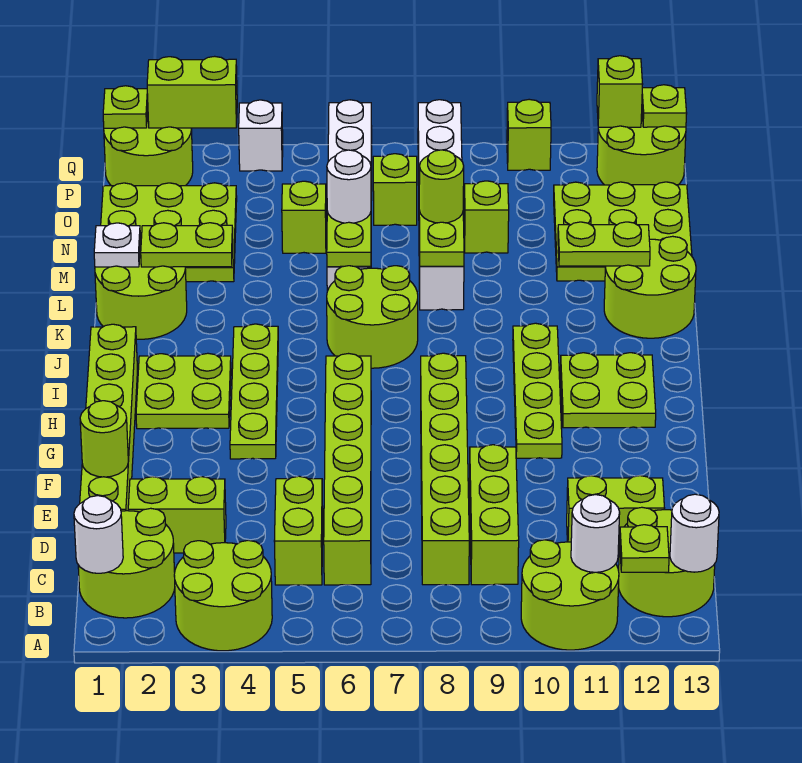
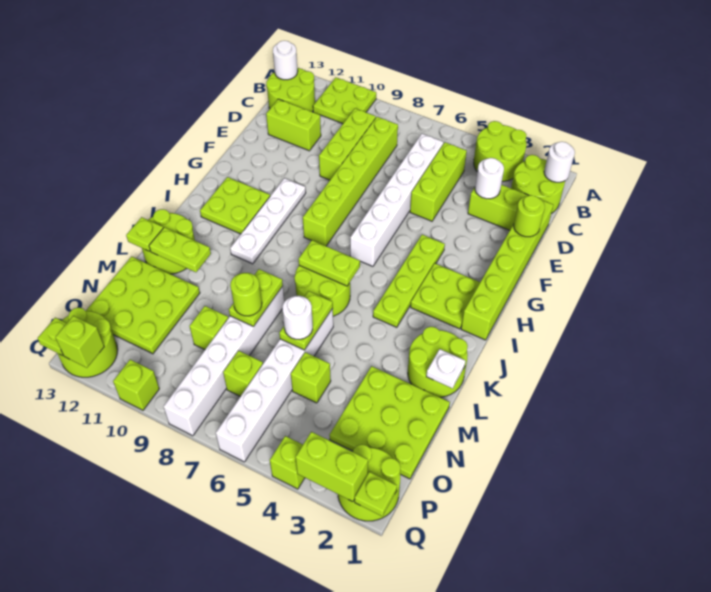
lime 2x2 round brick [521,540,619,650] -> lime 2x2 plate [313,78,376,124]
white 1x1 round brick [571,495,620,572] -> white 1x1 round brick moved to [475,158,504,199]
lime 1x1 plate [620,525,669,572] -> lime 1x1 plate moved to [126,217,163,251]
lime 1x2 brick [274,476,323,585] -> lime 1x3 brick [410,142,467,221]
lime 1x6 brick [324,354,371,585] -> white 1x6 brick [350,134,444,266]
lime 1x4 plate [513,323,562,458] -> white 1x4 plate [230,178,306,264]
lime 1x2 plate [141,223,233,267] -> lime 1x2 plate moved to [298,240,360,286]
white 1x1 brick [239,100,283,171] -> lime 1x1 brick [270,436,305,489]

